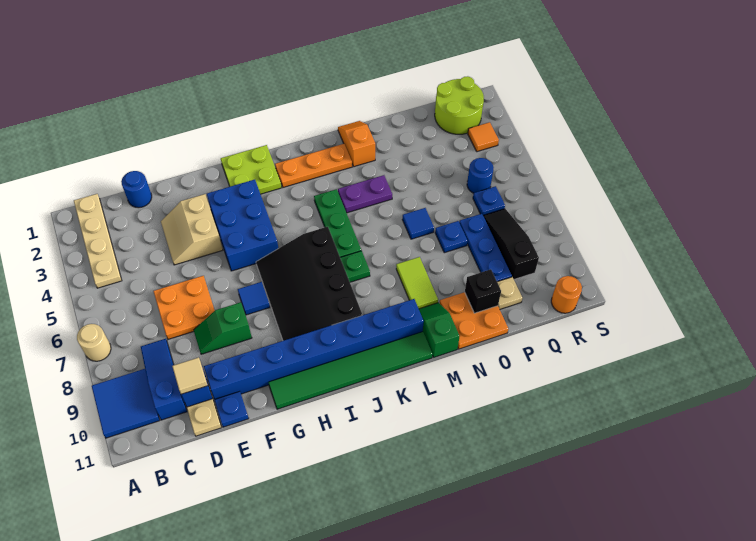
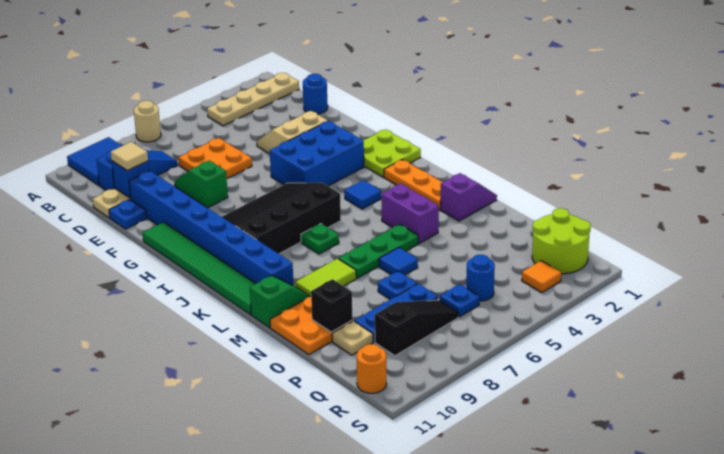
blue 1x1 tile [238,282,270,315] -> blue 1x1 tile moved to [344,180,381,209]
green 1x3 plate [314,189,361,257] -> green 1x3 plate moved to [339,224,418,278]
purple 1x2 plate [338,175,392,213] -> purple 1x2 brick [381,184,439,243]
orange 1x2 slope [338,121,375,167] -> purple 1x2 slope [441,173,497,221]

